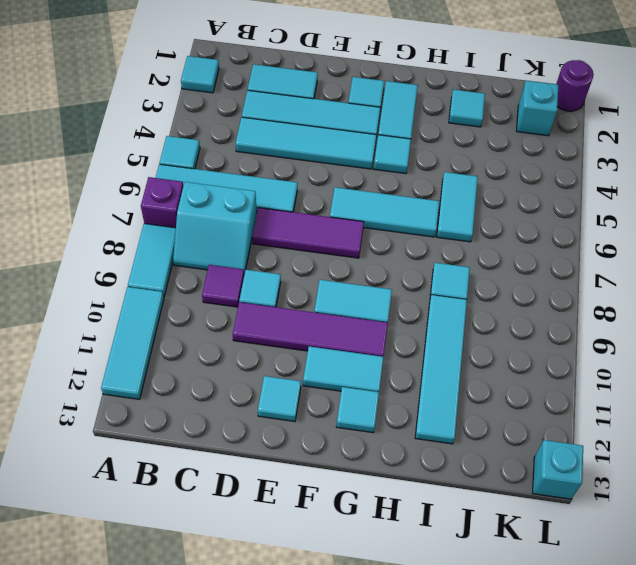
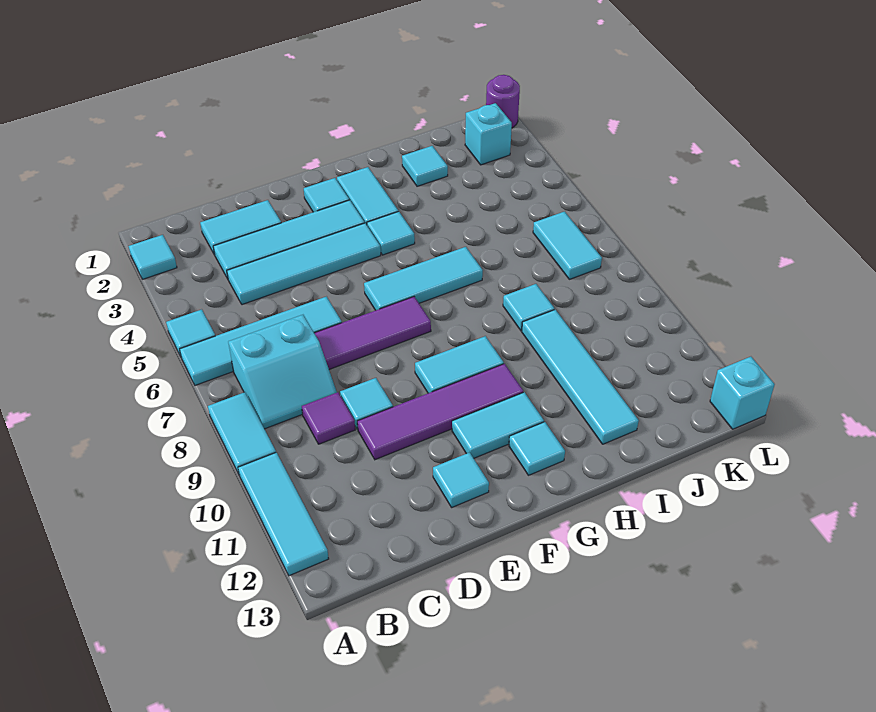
purple 1x1 brick [141,177,183,228] -> none
cyan 1x2 tile [437,172,478,242] -> cyan 1x2 tile moved to [533,212,602,279]

